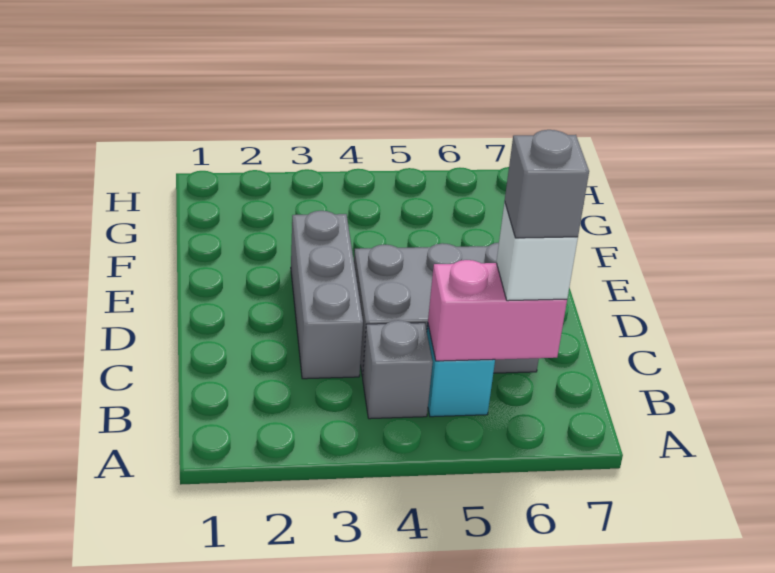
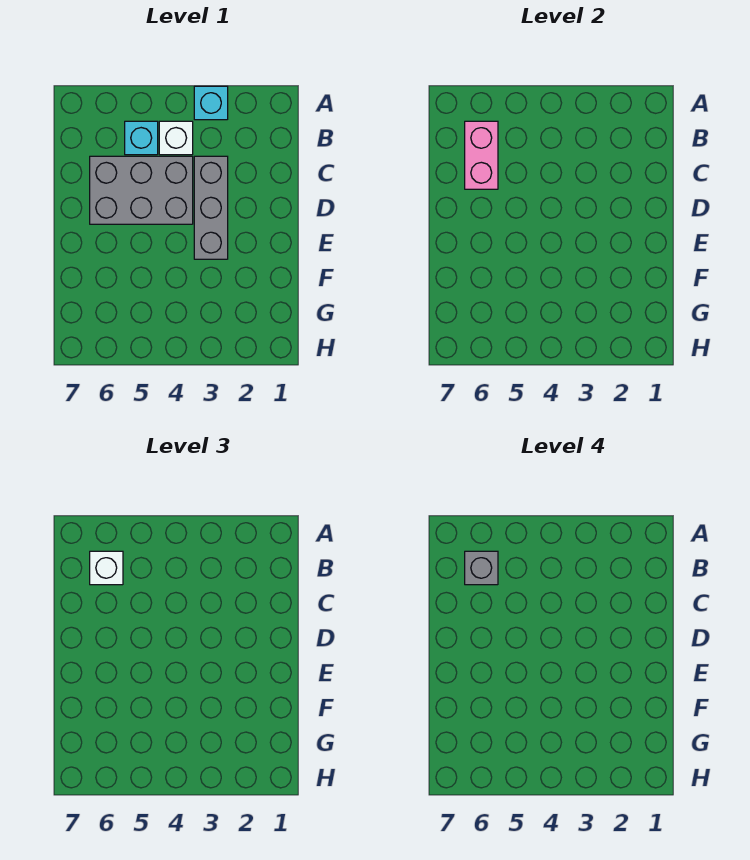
none -> cyan 1x1 brick [194,86,228,120]
grey 1x1 brick [363,320,433,419] -> white 1x1 brick [159,121,193,155]
pink 1x2 brick [428,260,567,361] -> pink 1x2 brick turned to [465,121,498,189]

